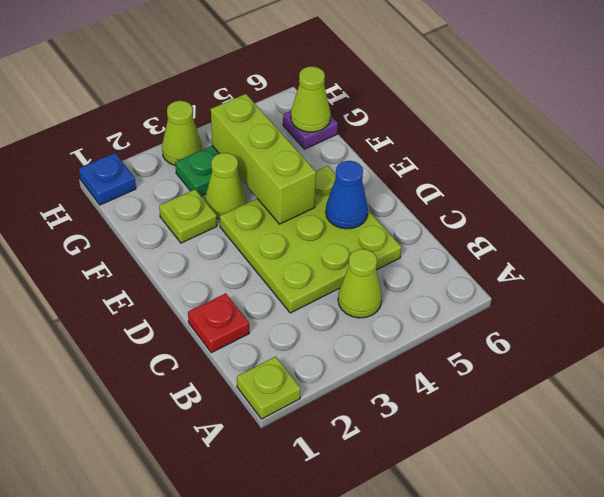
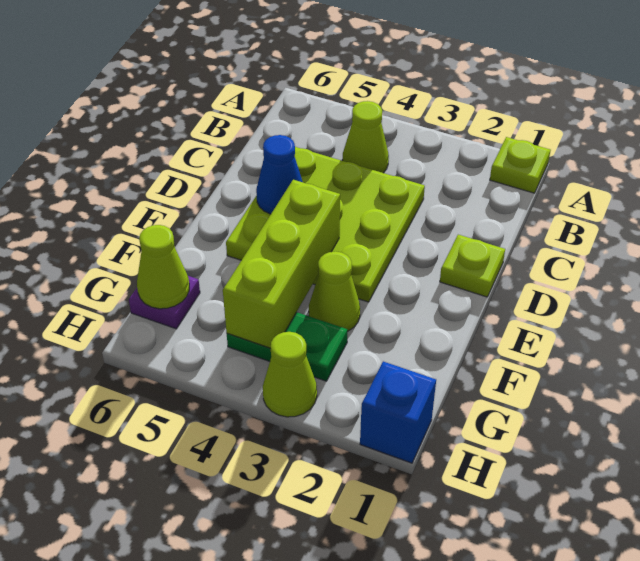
red 1x1 plate [188,293,249,353] -> none
lime 1x1 plate [159,189,217,243] -> lime 1x1 plate moved to [440,235,505,297]
blue 1x1 plate [79,153,136,205] -> blue 1x1 brick [360,361,436,463]

